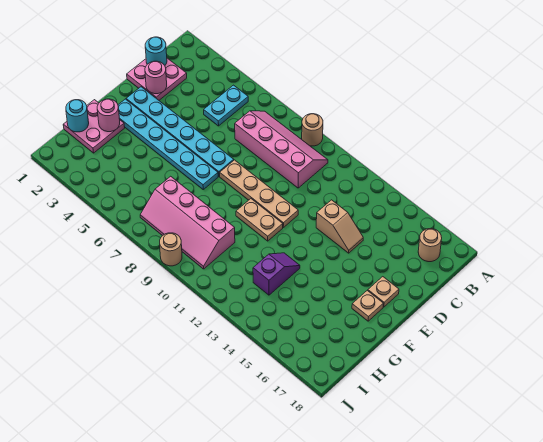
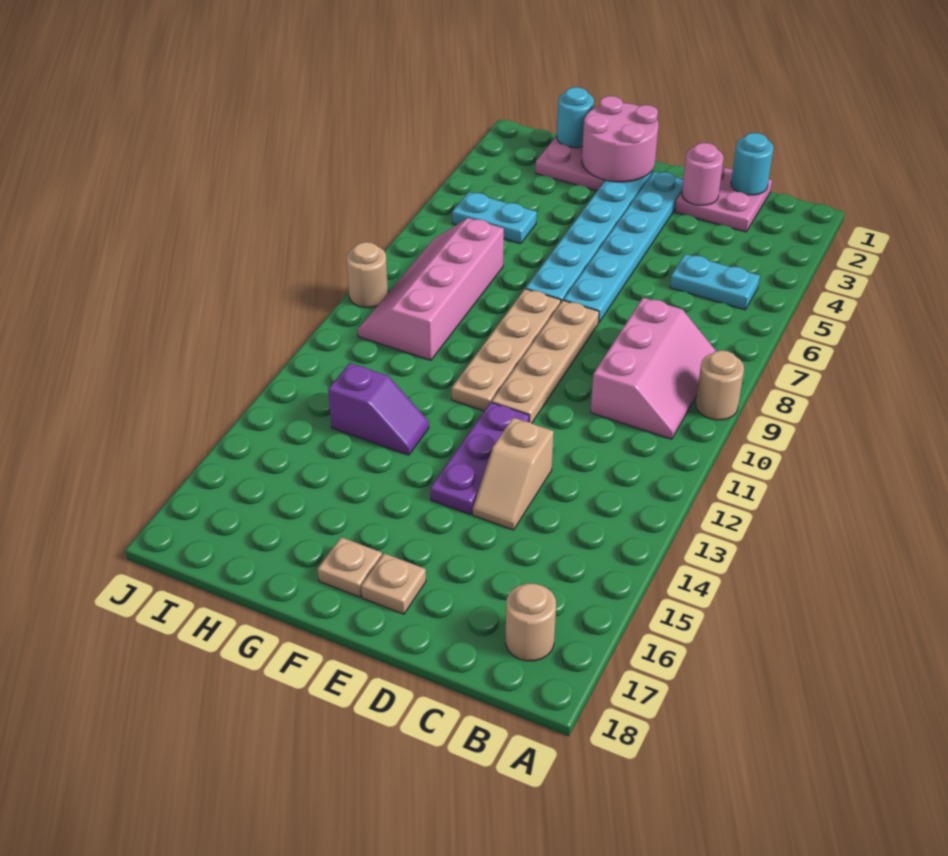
pink 2x4 slope [235,111,328,188] -> pink 2x3 slope [591,298,716,439]
none -> purple 1x3 plate [430,402,529,515]
tan 1x2 plate [236,199,283,241] -> tan 1x4 plate [452,289,561,411]
pink 1x1 round brick [97,99,120,132] -> pink 2x2 round brick [582,96,659,182]
none -> cyan 1x2 plate [452,192,537,244]

